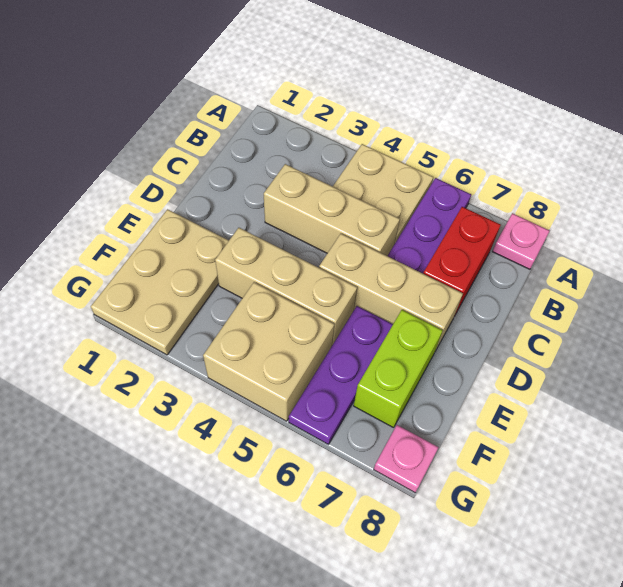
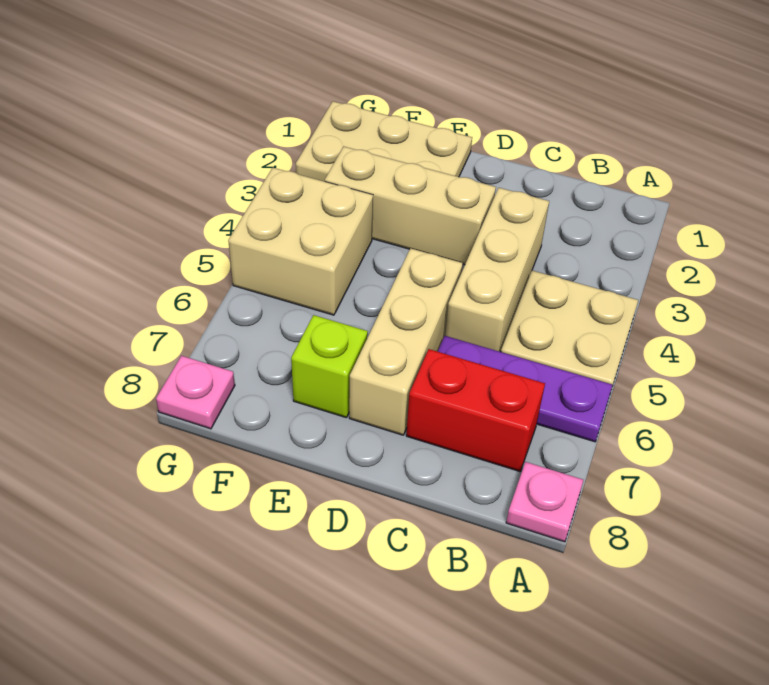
tan 1x3 brick [215,228,357,345] -> tan 1x3 brick turned to [325,146,496,265]
purple 1x3 plate [289,306,393,445] -> none
lime 1x2 brick [354,310,443,428] -> lime 1x1 brick [291,315,368,418]

